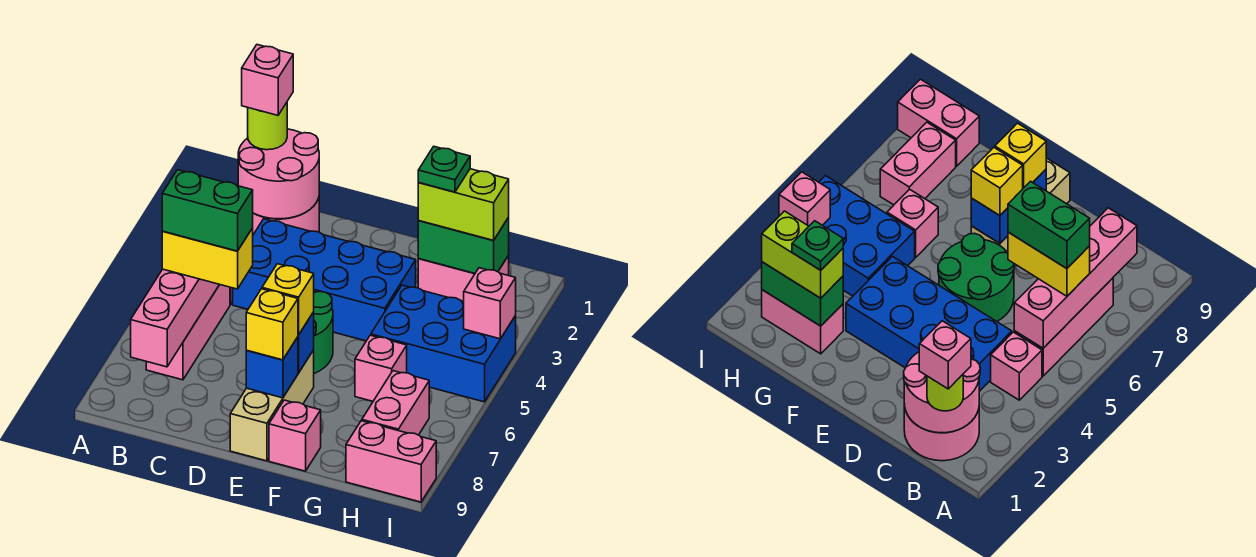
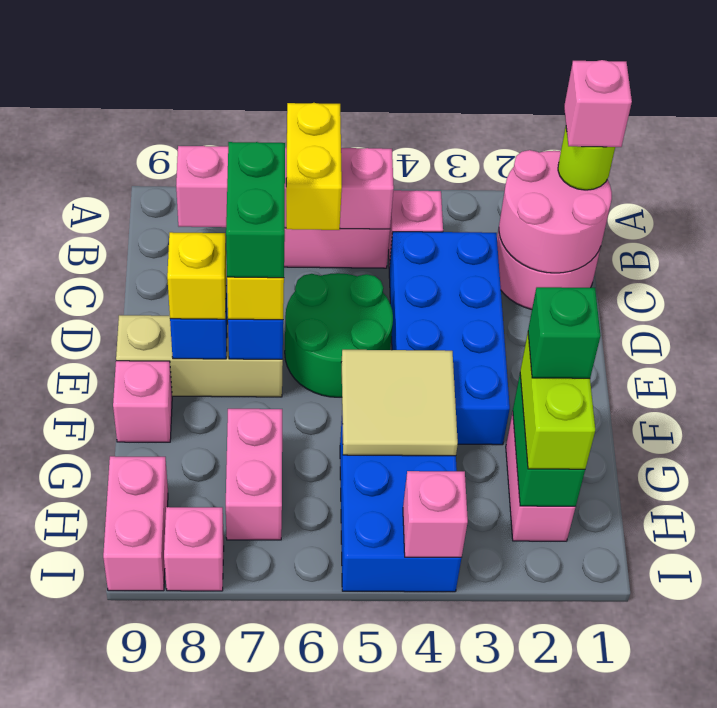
green 1x2 brick [162,170,253,251] -> green 1x2 brick moved to [226,142,285,278]
none -> tan 2x2 tile [341,350,458,456]
green 1x1 plate [418,146,470,192] -> green 1x1 brick [528,287,601,378]
pink 1x1 brick [355,335,407,401] -> pink 1x1 brick moved to [164,507,224,591]
pink 1x2 brick [362,371,429,435] -> pink 1x2 brick turned to [226,409,282,540]

